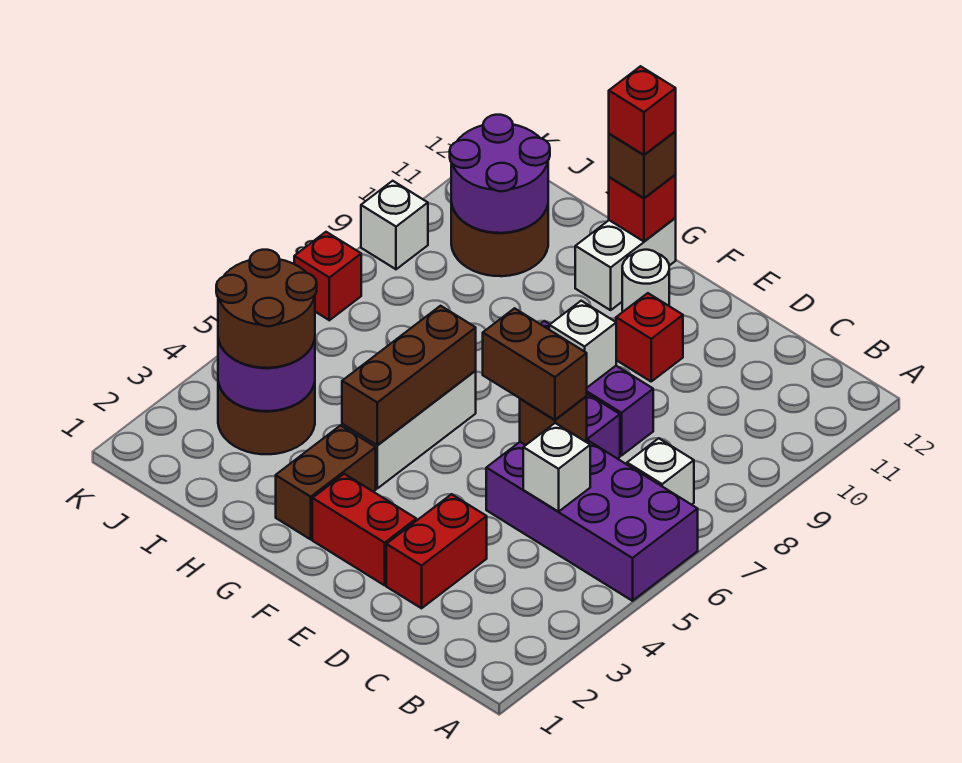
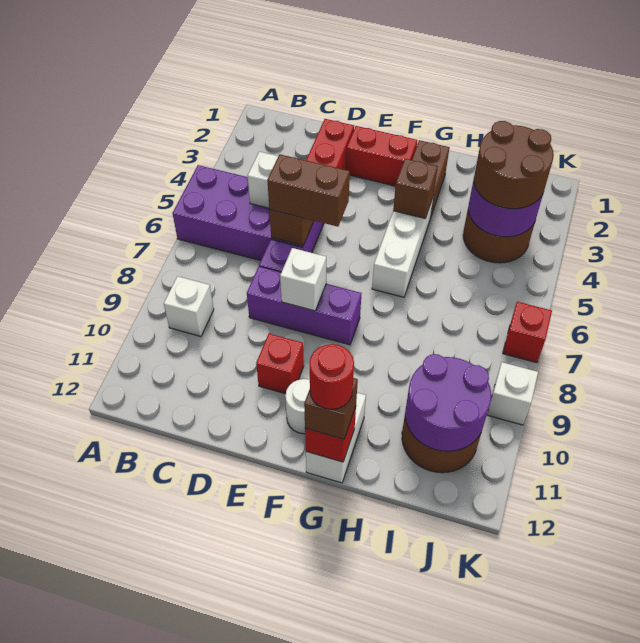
white 1x1 brick [627,438,694,505] -> white 1x1 brick moved to [164,276,214,336]
brown 1x3 brick [342,306,476,445] -> brown 1x1 brick [393,159,438,218]
red 1x1 brick [609,66,676,155] -> red 1x1 round brick [310,344,354,409]

